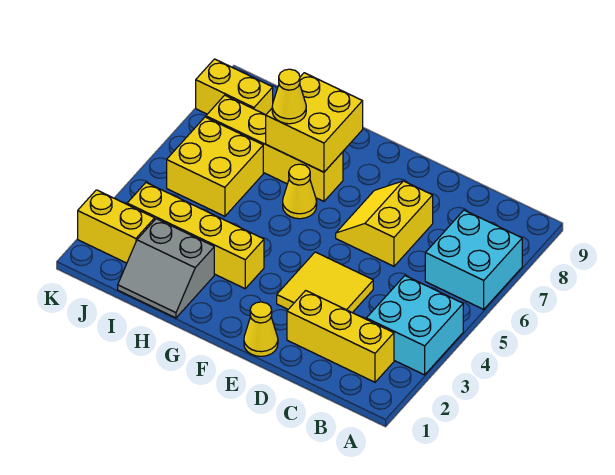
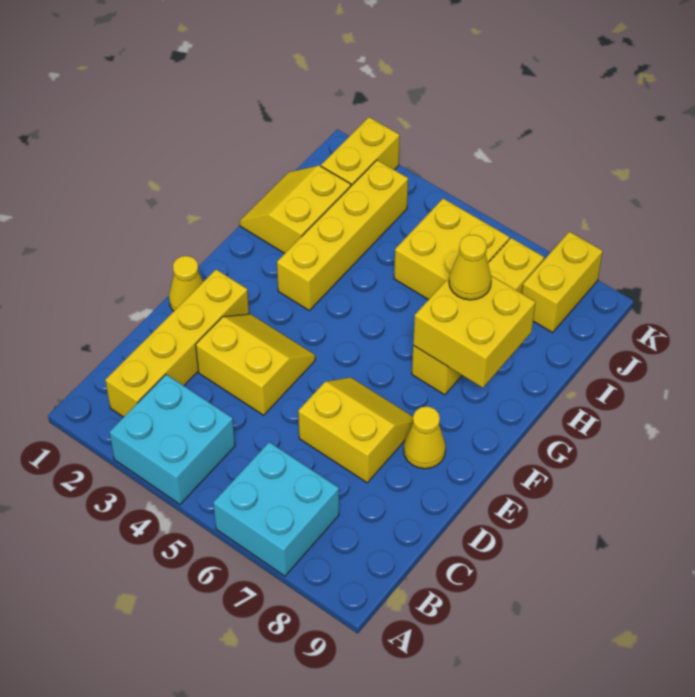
yellow 1x3 brick [287,290,394,382] -> yellow 1x4 brick [105,270,249,417]
yellow 2x2 tile [277,252,373,313] -> yellow 2x2 slope [196,314,315,415]
yellow 1x1 cone [283,164,317,219] -> yellow 1x1 cone moved to [404,406,446,469]
grey 2x2 slope [118,219,214,318] -> yellow 2x2 slope [240,165,351,253]

